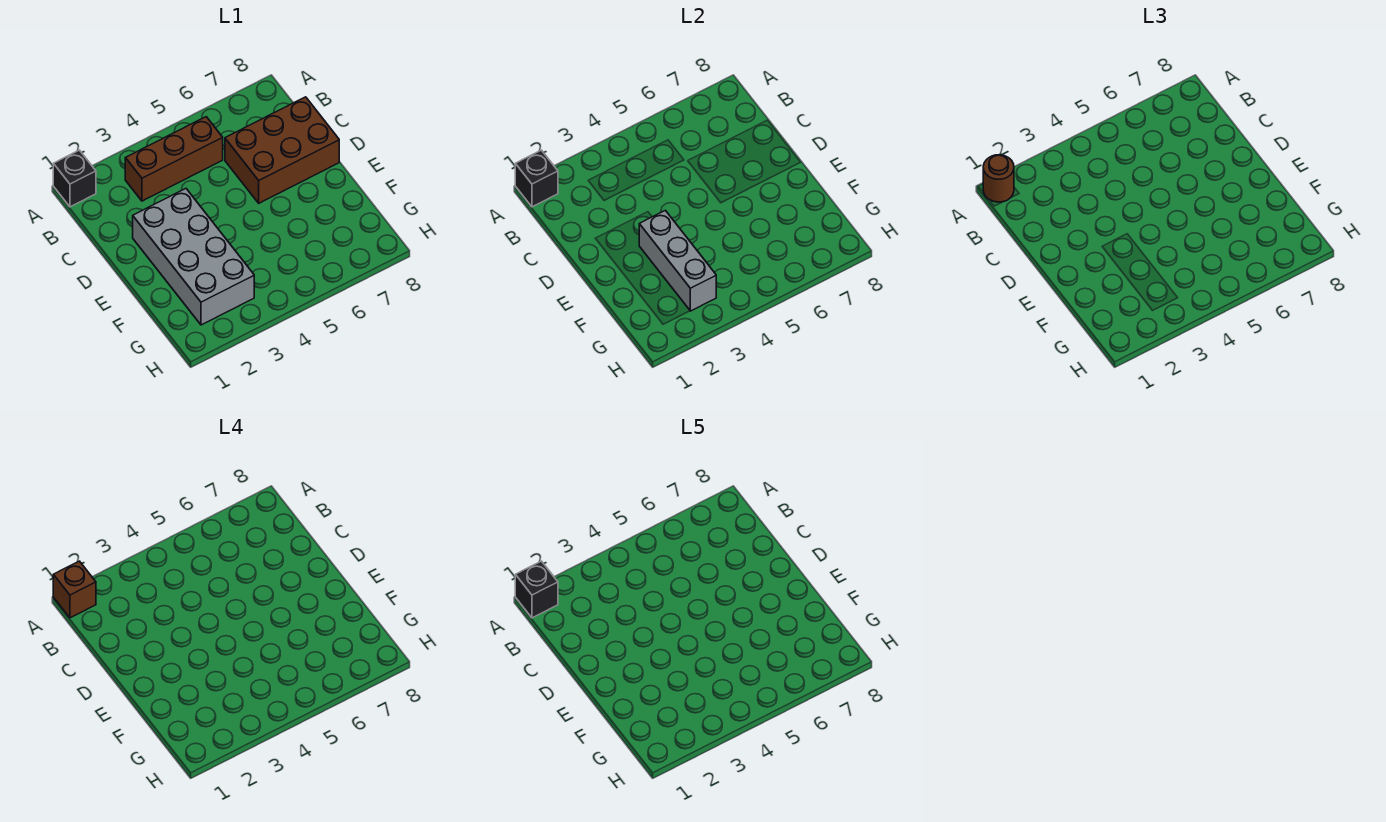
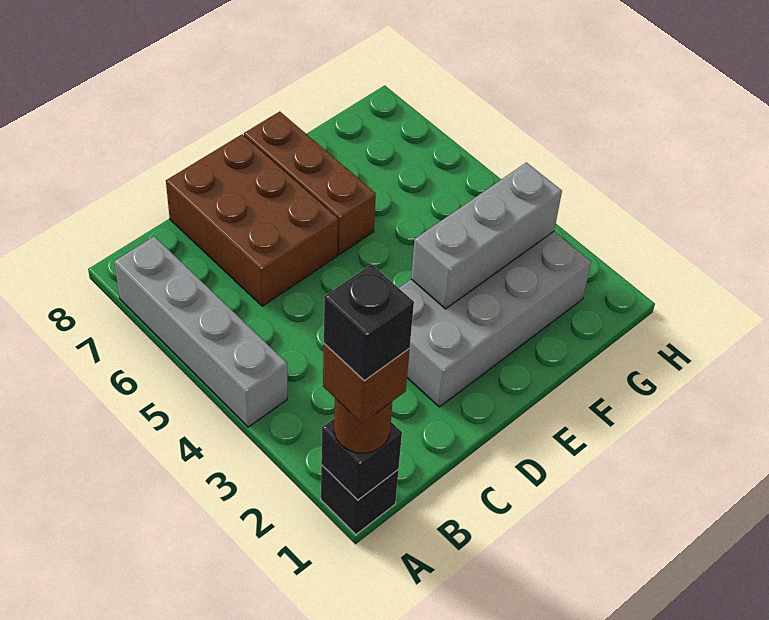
none -> grey 1x4 brick [114,236,287,427]
brown 1x3 brick [125,117,223,201] -> brown 1x3 brick moved to [244,112,376,255]

